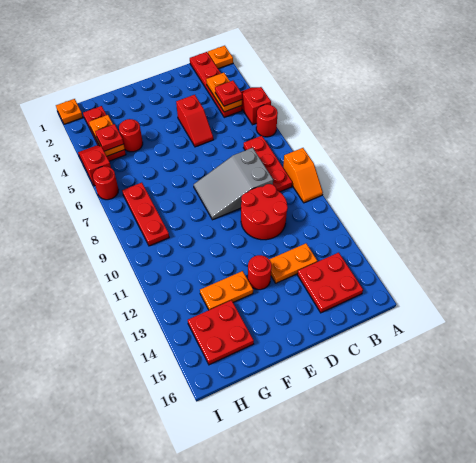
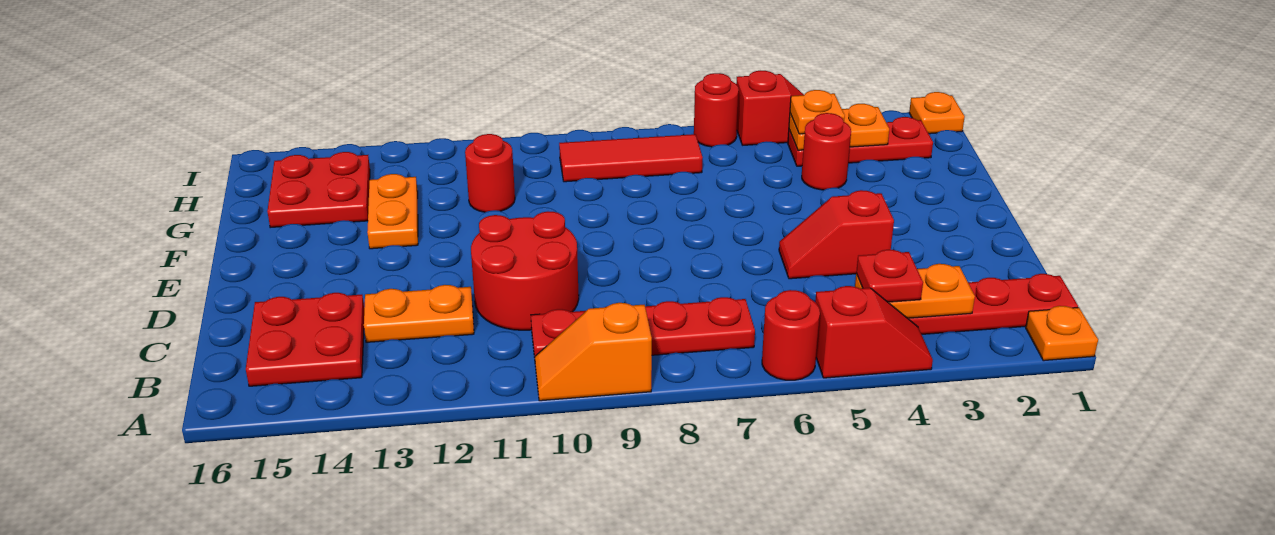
red 1x3 plate [243,136,292,192] -> red 1x4 plate [531,297,755,358]
grey 2x3 slope [194,148,273,220] -> none
orange 1x2 plate [269,243,317,283] -> orange 1x2 plate turned to [364,285,474,342]
red 1x1 round brick [248,255,272,290] -> red 1x1 round brick moved to [465,134,515,212]
red 1x1 plate [95,124,124,151] -> orange 1x1 plate [790,90,845,134]
red 1x3 plate [122,183,169,246] -> red 1x3 tile [559,134,703,182]

